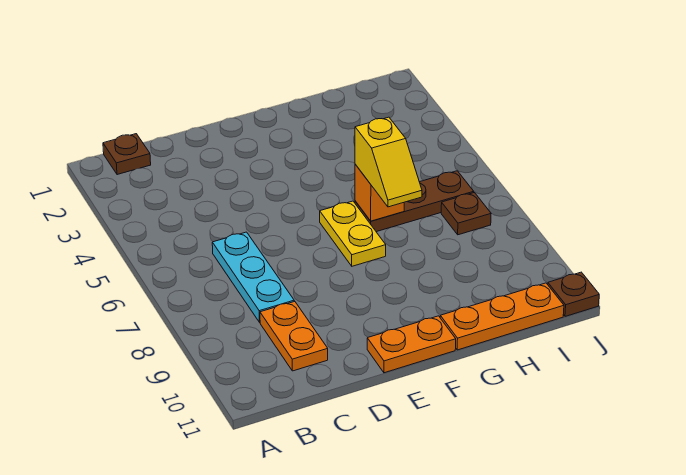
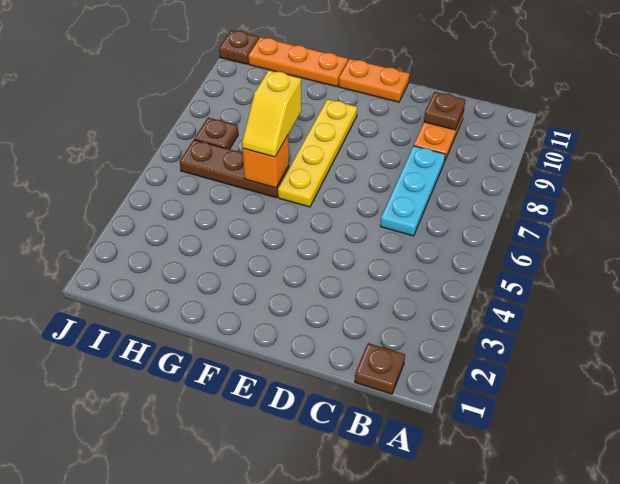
none -> brown 1x1 plate [424,92,465,130]
yellow 1x2 plate [320,201,386,266] -> yellow 1x4 plate [278,99,357,207]
yellow 1x2 slope [355,117,422,207] -> yellow 1x2 slope turned to [242,70,301,157]

